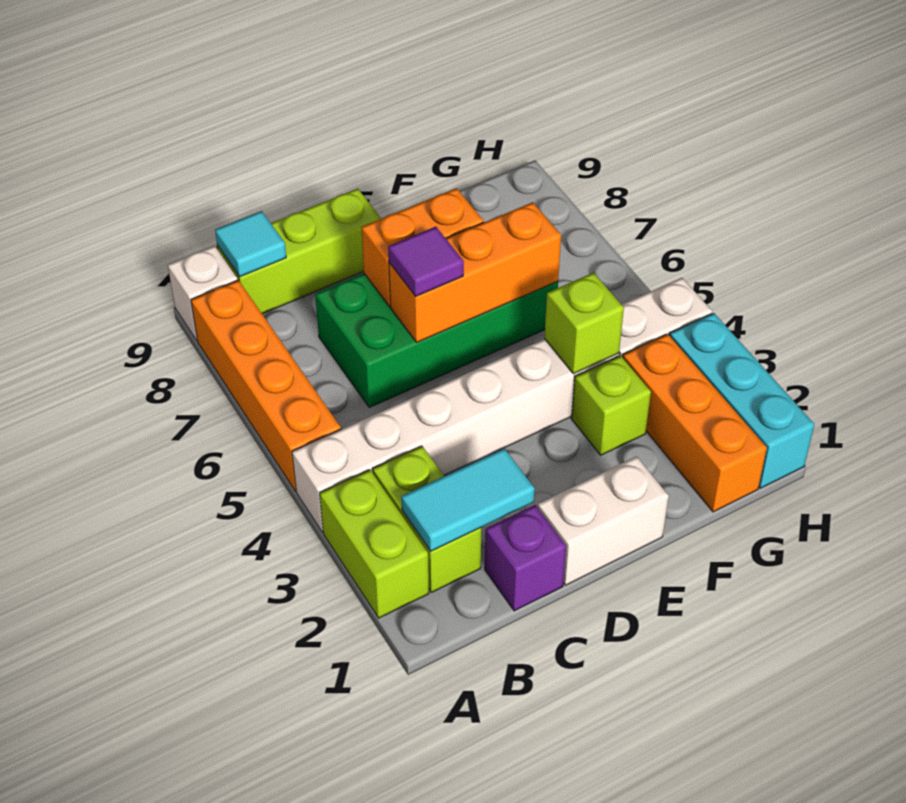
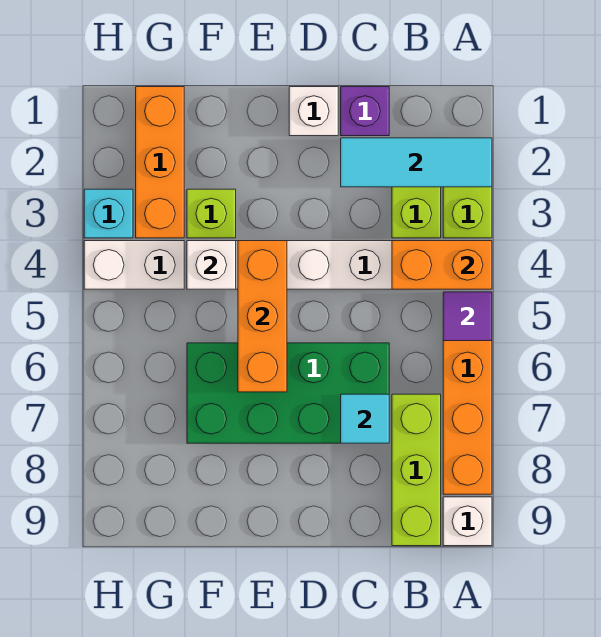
cyan 1x2 tile [401,449,535,551] -> cyan 1x3 tile [341,138,492,187]
lime 1x3 brick [217,189,381,314] -> lime 1x3 brick turned to [392,394,441,546]
cyan 1x1 tile [215,211,286,277] -> cyan 1x1 tile moved to [341,394,389,443]
white 1x2 brick [538,456,669,585] -> white 1x1 brick [289,87,338,136]
orange 1x3 brick [389,202,561,342] -> orange 1x3 brick turned to [238,241,287,392]
purple 1x1 tile [388,227,464,296] -> purple 1x1 tile moved to [443,292,492,341]
orange 1x2 brick [361,188,484,306] -> orange 1x2 brick moved to [392,241,492,289]
lime 1x1 brick [544,273,624,374] -> white 1x1 brick [187,241,236,289]
cyan 1x3 brick [670,313,814,488] -> cyan 1x1 brick [84,189,133,238]

